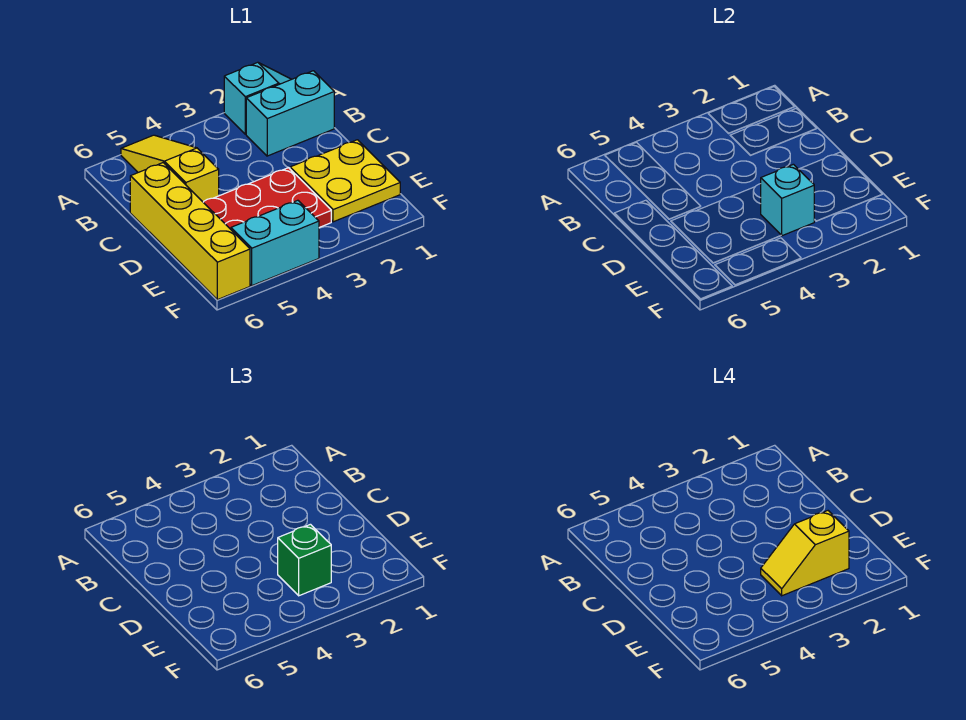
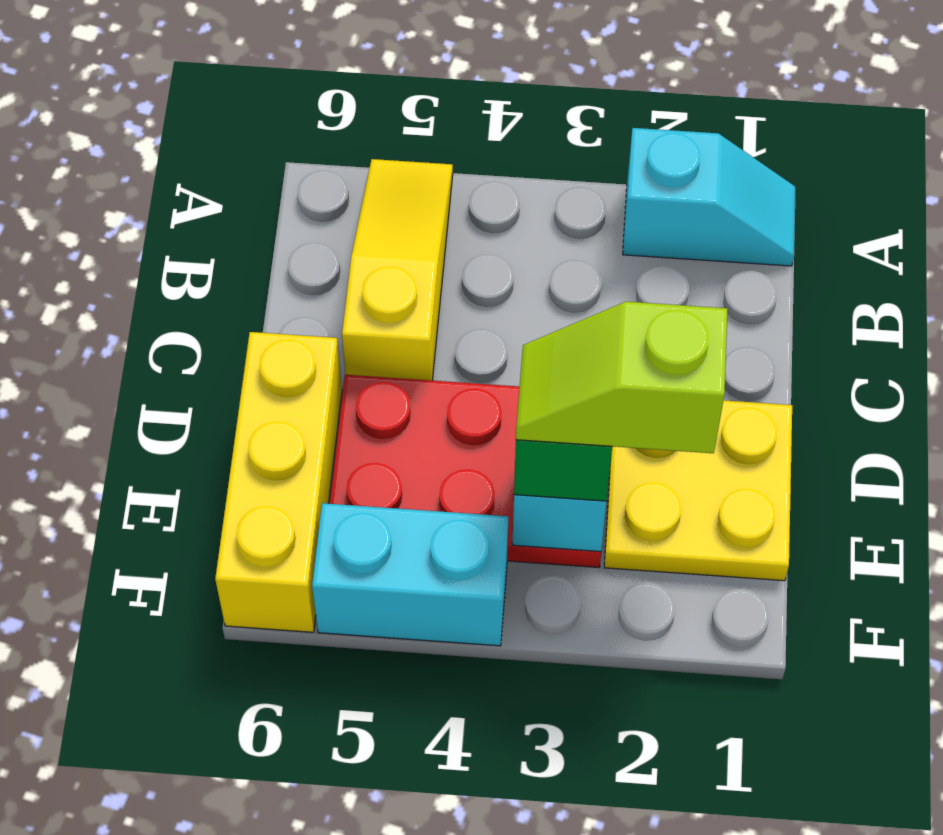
cyan 1x2 brick [246,71,334,156] -> none
yellow 1x4 brick [130,163,250,300] -> yellow 1x3 brick [215,332,342,632]
yellow 1x2 slope [761,511,849,596] -> lime 1x2 slope [516,302,727,453]

